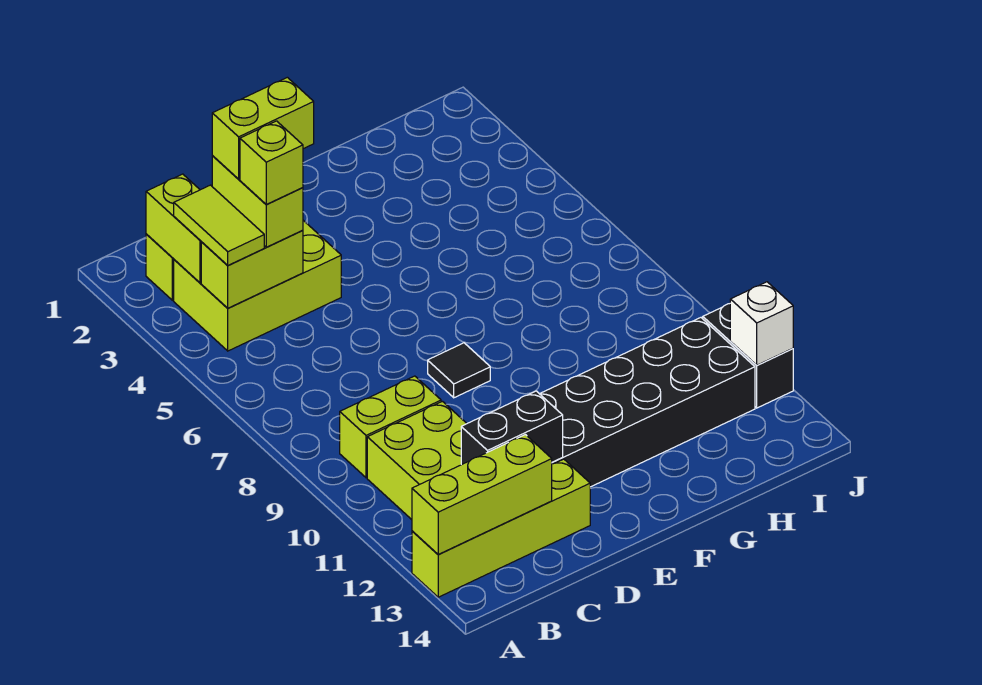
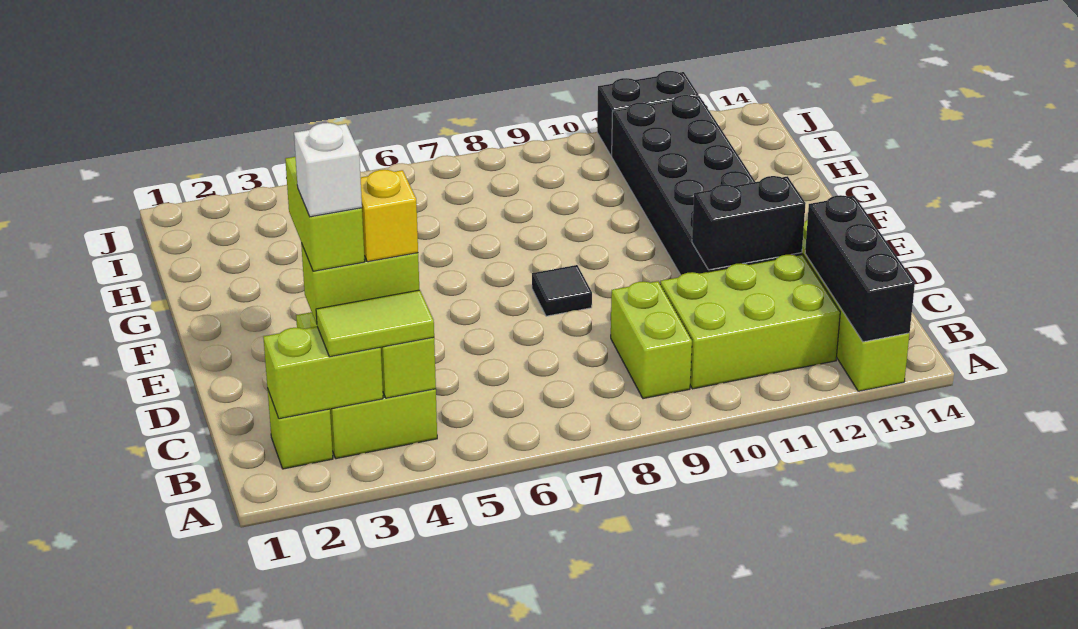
lime 1x3 brick [412,435,552,555] -> black 1x3 brick [805,195,915,342]
lime 1x1 brick [240,121,303,204] -> yellow 1x1 brick [361,170,418,262]
black 1x2 brick [461,391,563,465] -> black 1x2 brick turned to [692,176,806,270]
white 1x1 brick [730,282,793,365] -> white 1x1 brick moved to [294,123,362,217]

